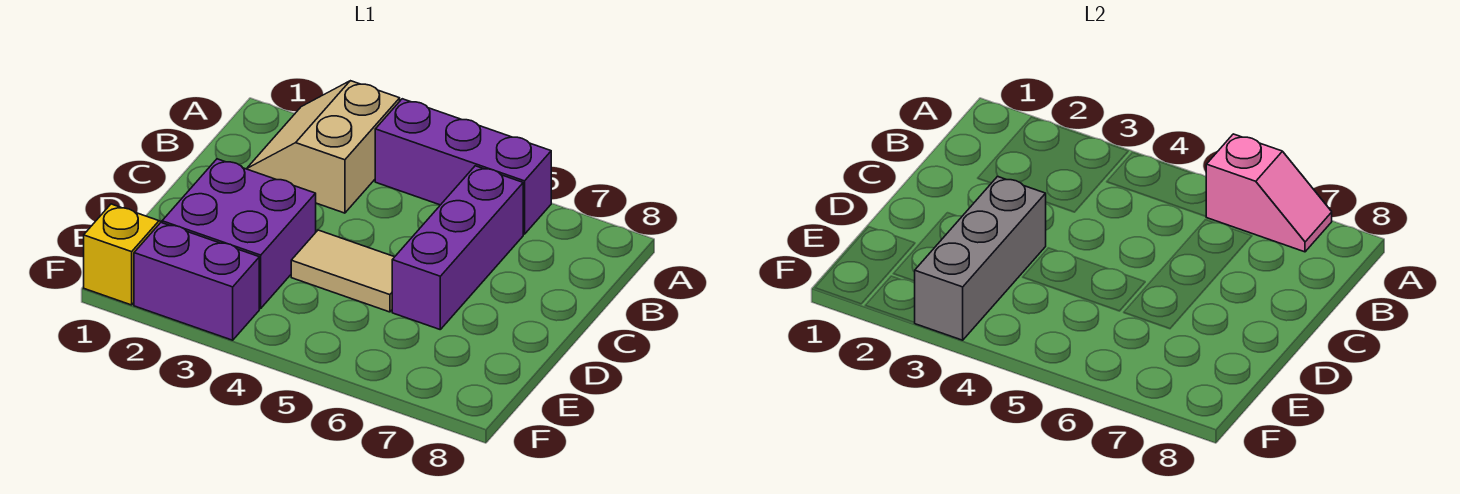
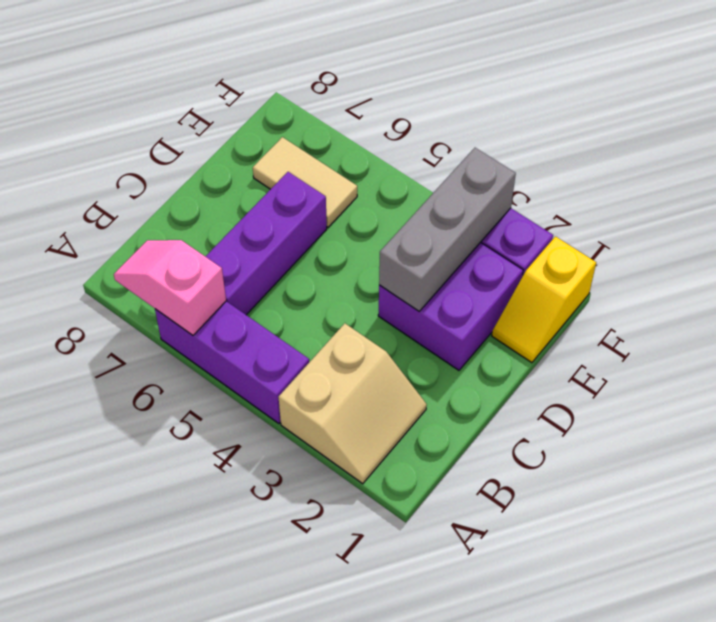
tan 1x2 tile [291,230,394,312] -> tan 1x2 tile moved to [253,137,357,227]

